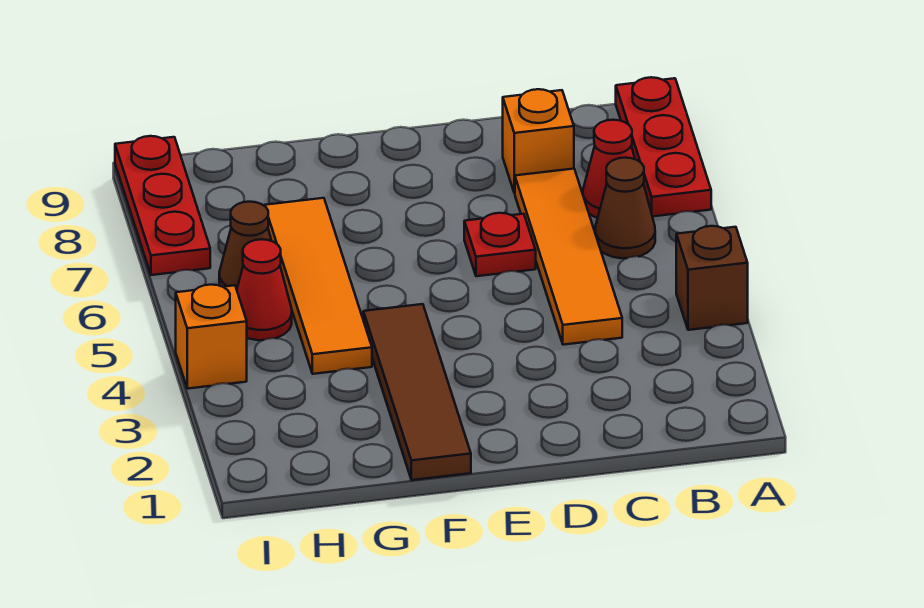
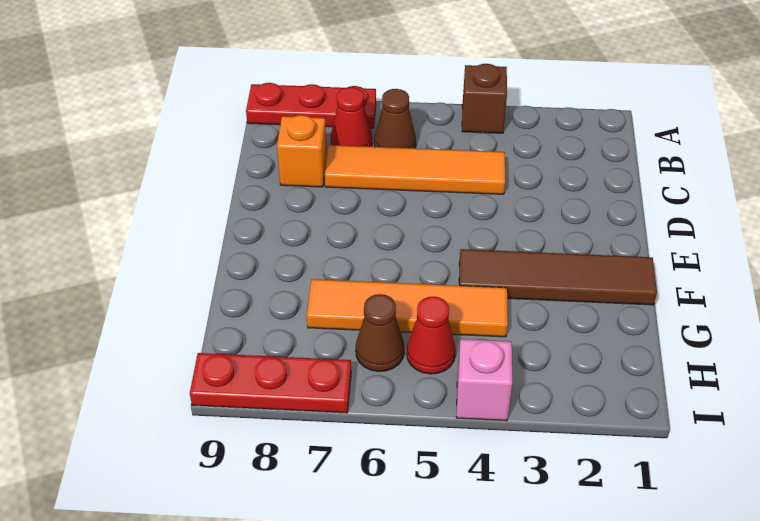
red 1x1 plate [464,213,536,276] -> none
orange 1x1 brick [176,285,247,389] -> pink 1x1 brick [456,339,512,421]

